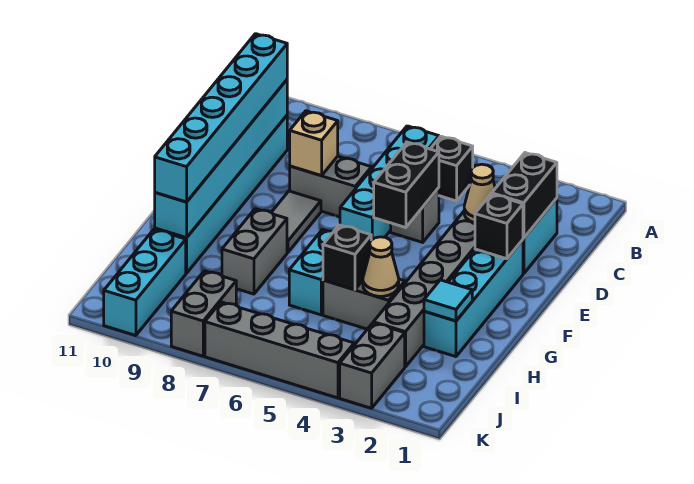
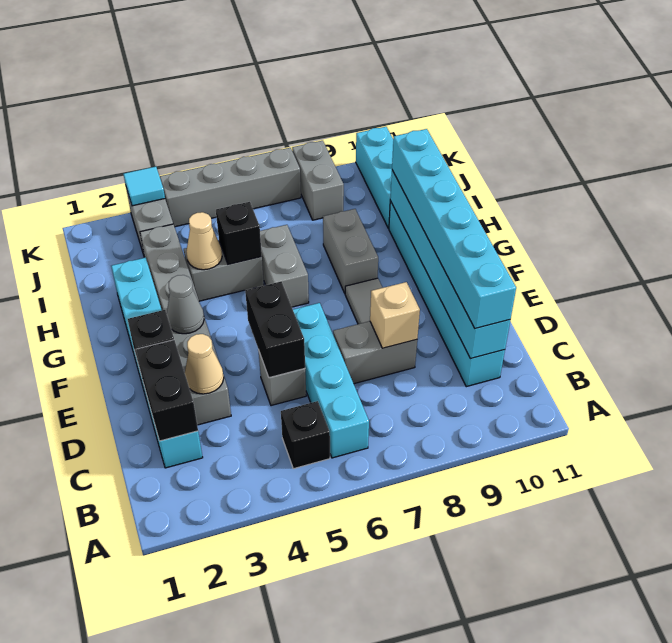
none -> grey 1x1 cone [167,275,204,334]
cyan 1x2 brick [289,230,334,315] -> grey 1x2 brick [260,225,309,307]
cyan 1x1 tile [424,280,472,321] -> cyan 1x1 tile moved to [123,167,165,206]

